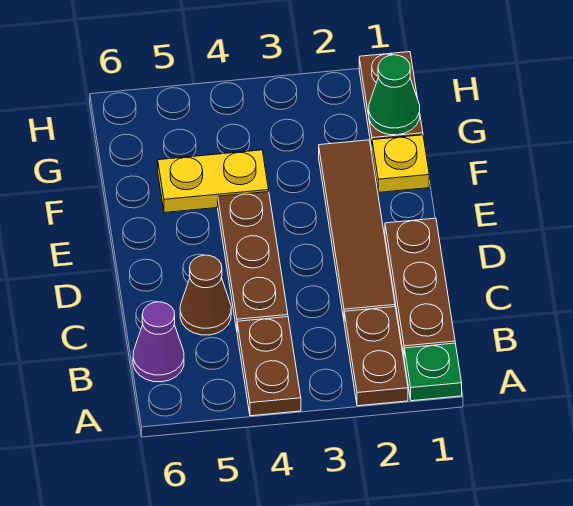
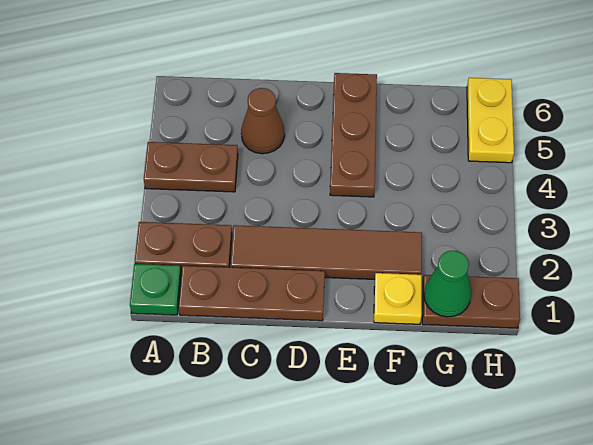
purple 1x1 cone [133,302,184,382] -> none
brown 1x3 plate [218,192,288,330] -> brown 1x3 plate turned to [330,73,377,197]
yellow 1x2 plate [158,150,269,213] -> yellow 1x2 plate moved to [467,78,514,163]

